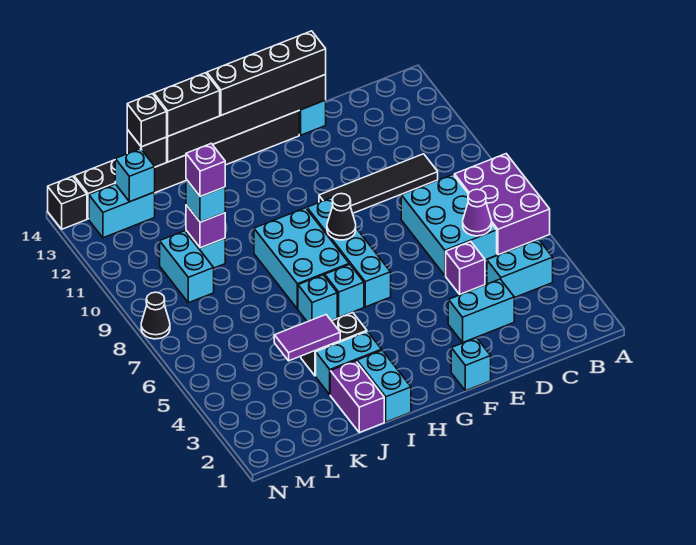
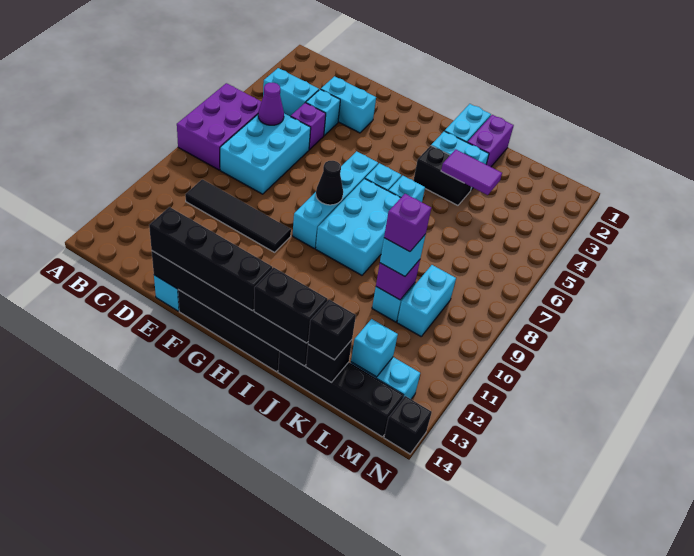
cyan 1x1 brick [451,338,491,391] -> cyan 1x1 brick moved to [306,89,340,135]
black 1x1 cone [141,292,170,339] -> none

